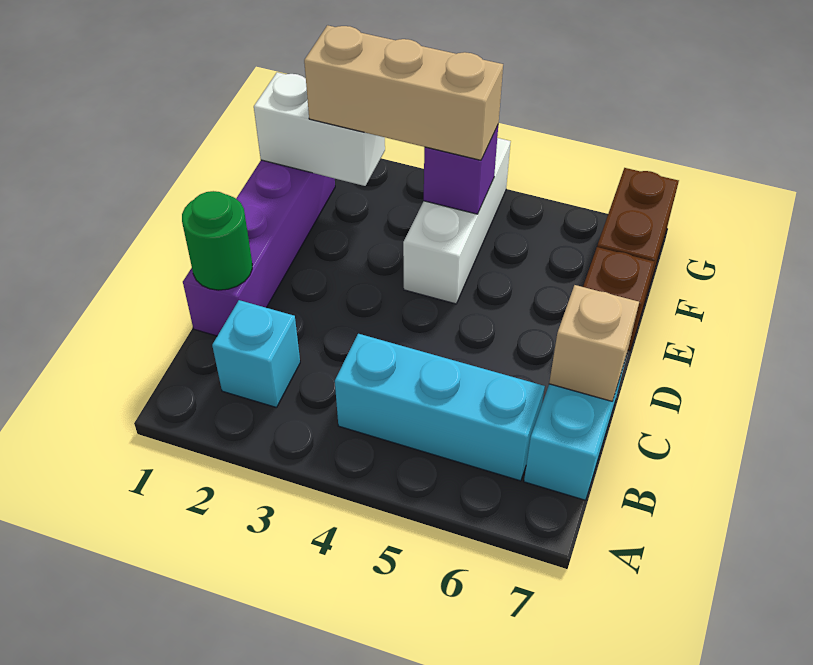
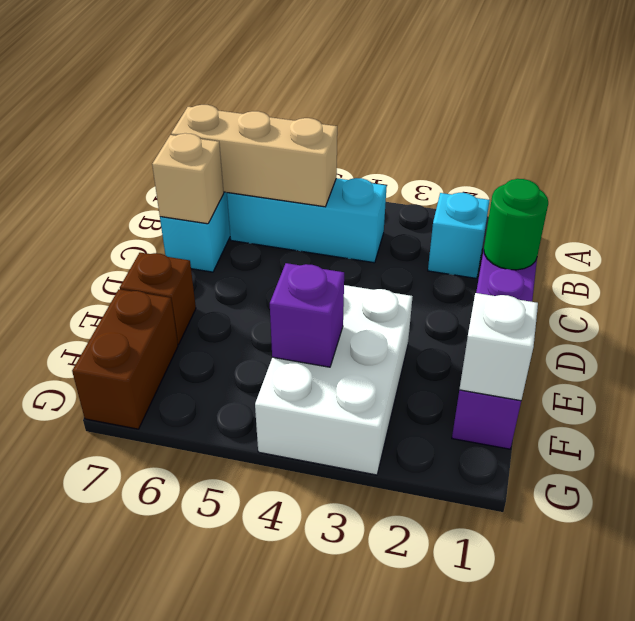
white 1x3 brick [403,138,511,304] -> white 2x3 brick [255,285,413,475]
white 1x2 brick [254,72,385,186] -> white 1x1 brick [459,293,538,401]
tan 1x3 brick [304,25,503,160] -> tan 1x3 brick moved to [171,105,337,207]

